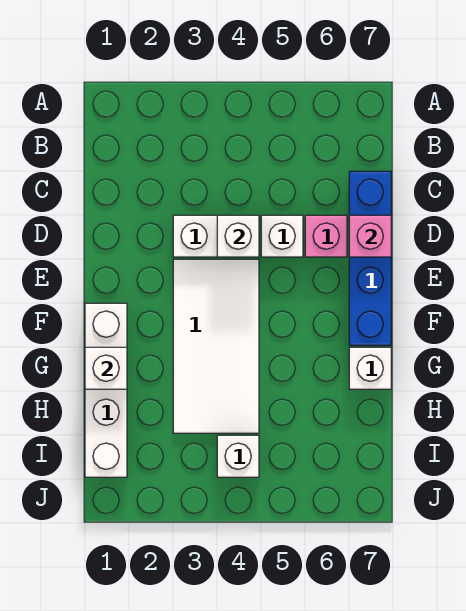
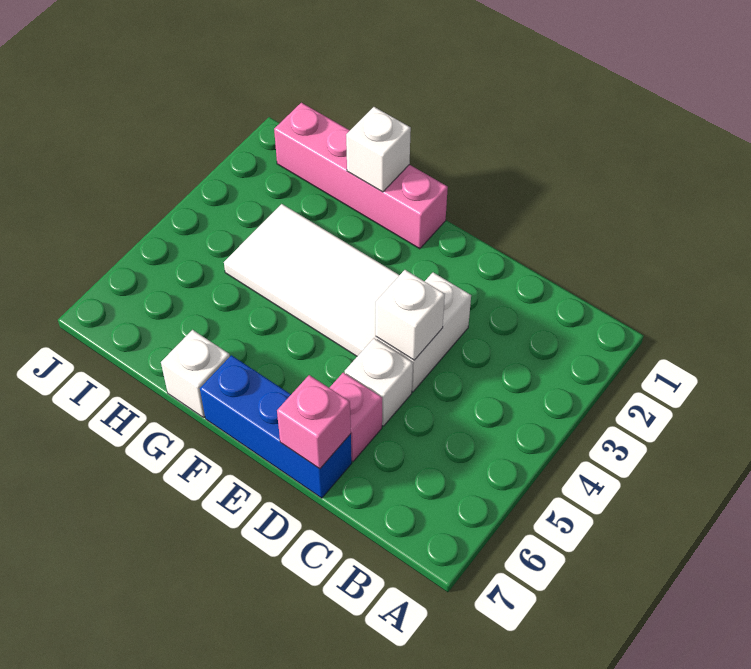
blue 1x4 brick [349,171,391,345] -> blue 1x3 brick [200,355,352,498]
white 1x4 brick [85,303,127,477] -> pink 1x4 brick [274,103,448,249]
white 1x1 brick [217,435,259,477] -> none

